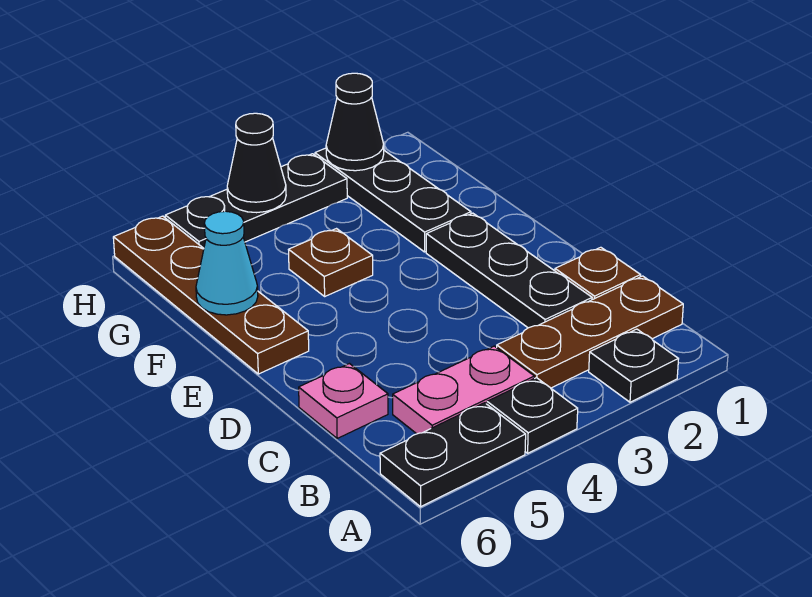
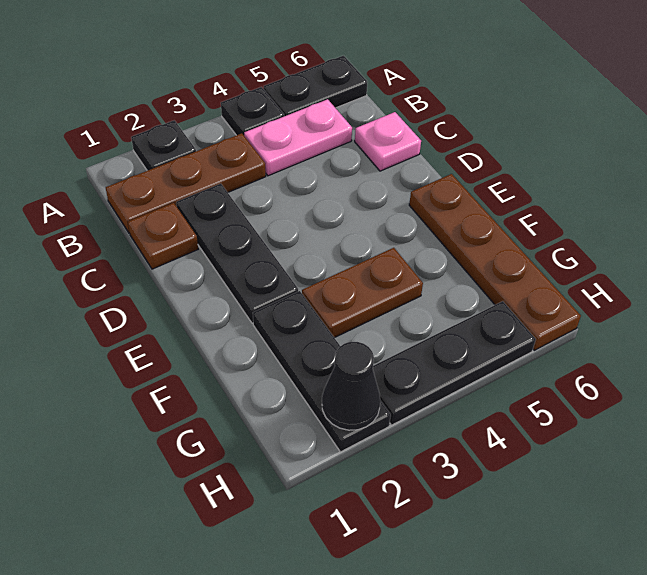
brown 1x1 plate [289,229,373,296] -> brown 1x2 plate [302,248,423,338]
cyan 1x1 cone [196,211,258,315] -> none
black 1x1 cone [227,113,286,213] -> none

